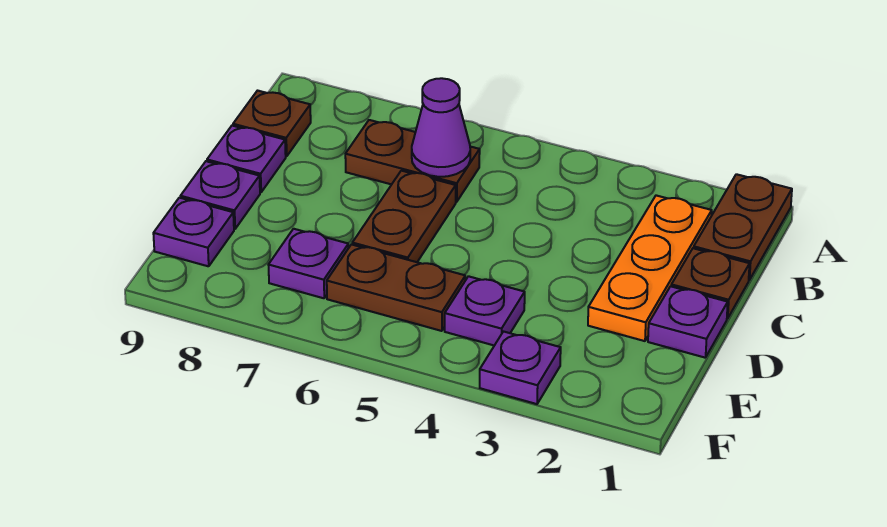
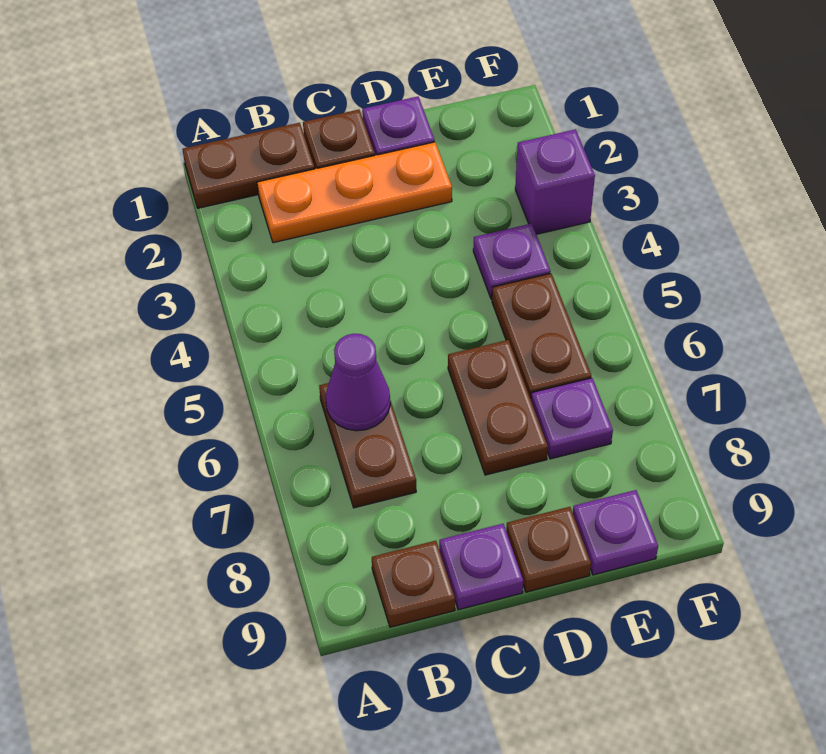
brown 1x2 plate [352,171,456,262] -> brown 1x2 plate turned to [448,340,548,475]
purple 1x1 plate [181,161,260,229] -> brown 1x1 plate [506,507,591,592]
purple 1x1 plate [480,332,561,404] -> purple 1x1 brick [515,129,595,234]

